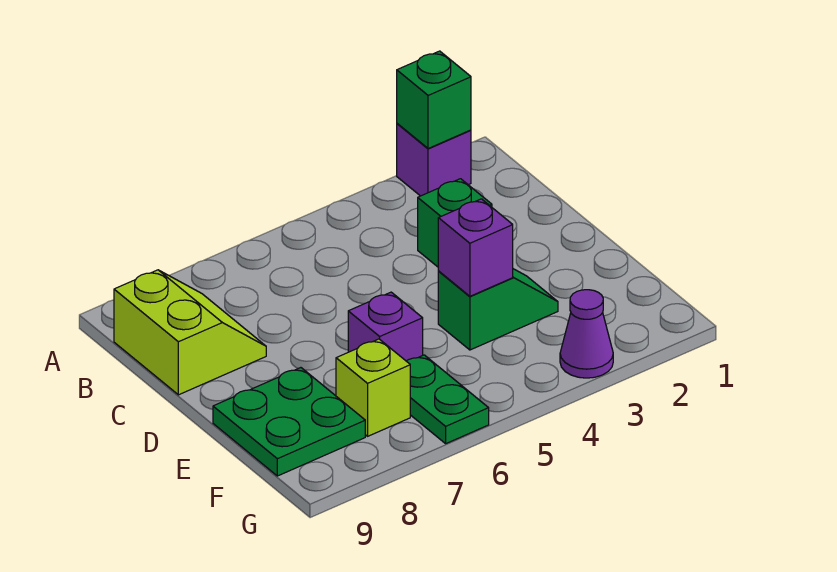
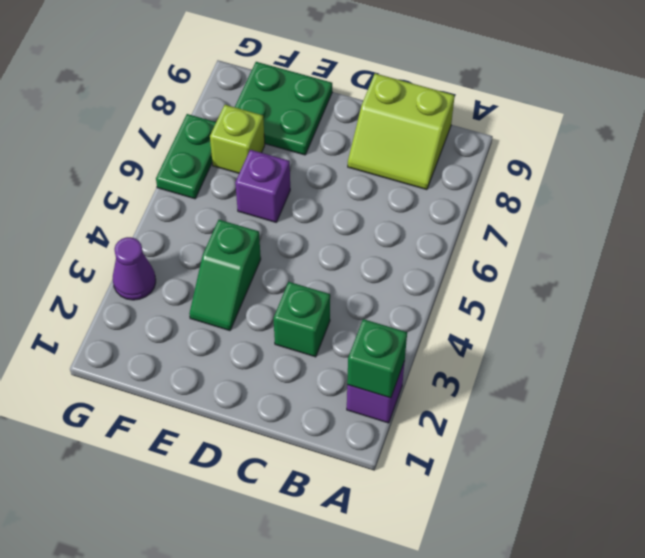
purple 1x1 brick [438,199,513,296] -> none
green 1x2 plate [407,355,489,443] -> green 1x2 plate turned to [156,114,216,199]

